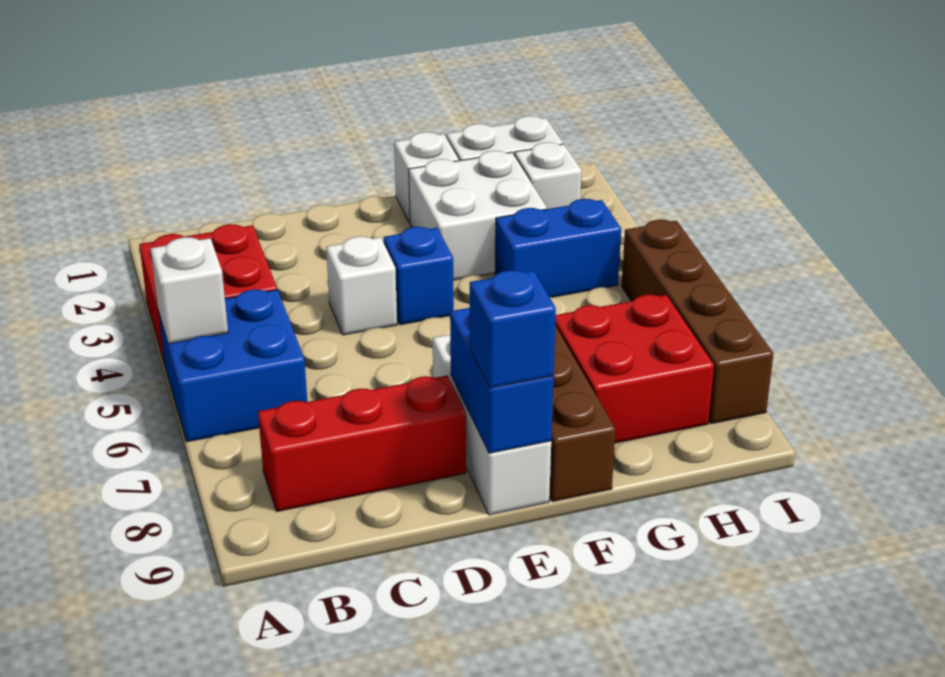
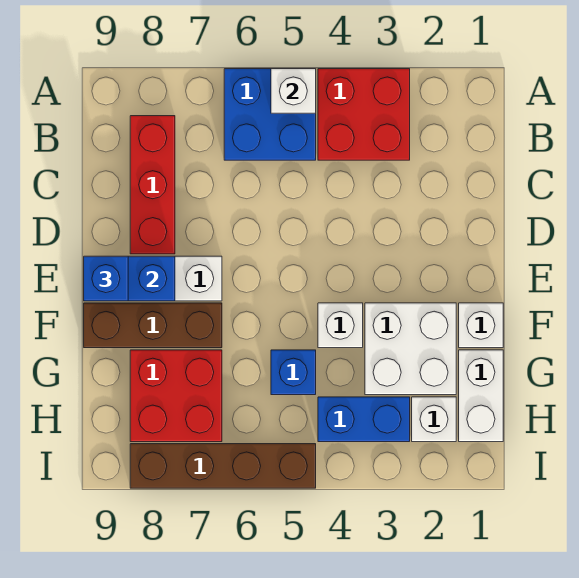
white 1x1 brick [326,236,397,335] -> white 1x1 brick moved to [318,303,363,348]
blue 1x1 brick [383,227,454,325] -> blue 1x1 brick moved to [271,350,316,395]
blue 1x2 brick [495,199,621,297] -> blue 1x2 brick turned to [318,397,410,442]

